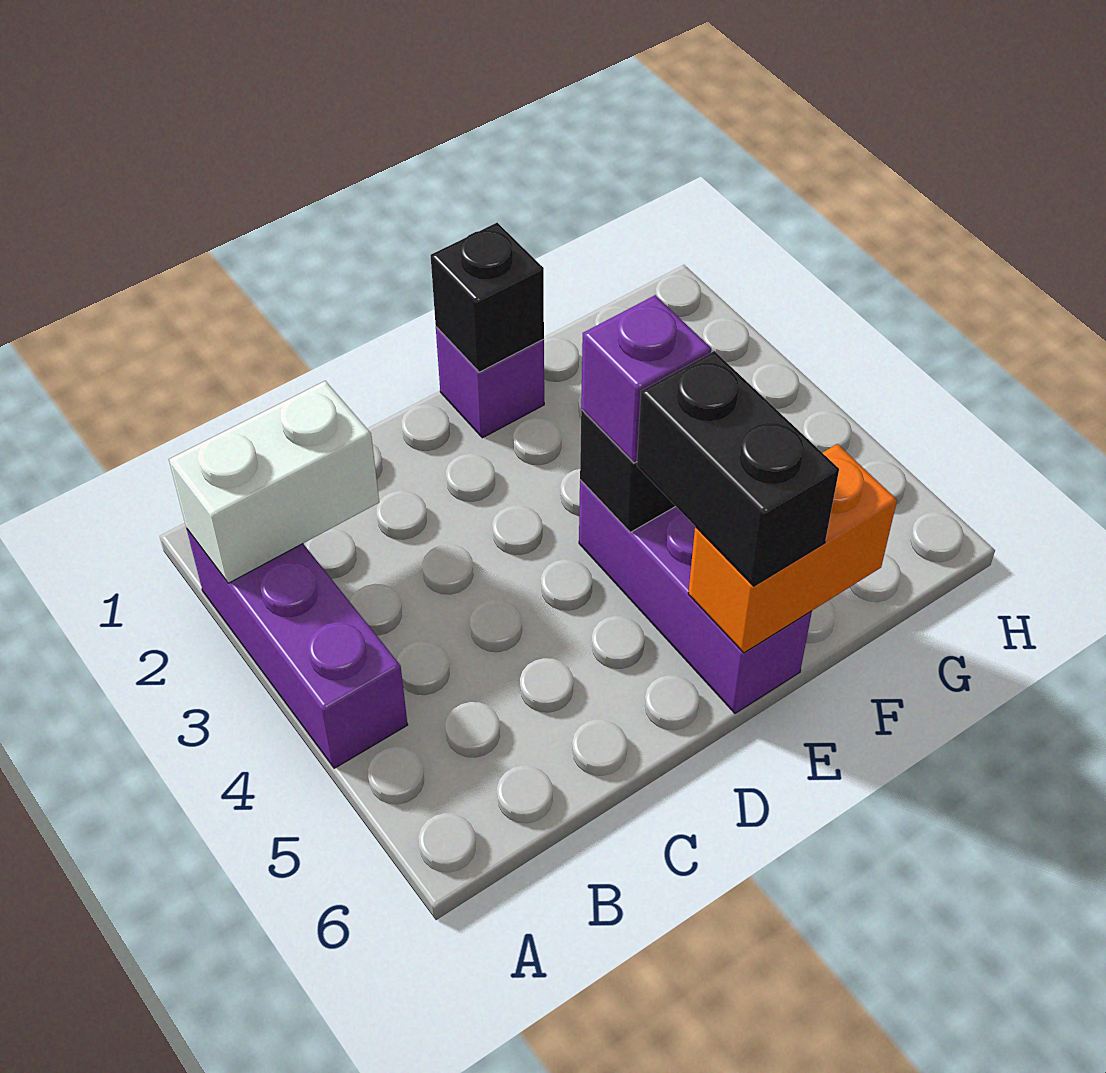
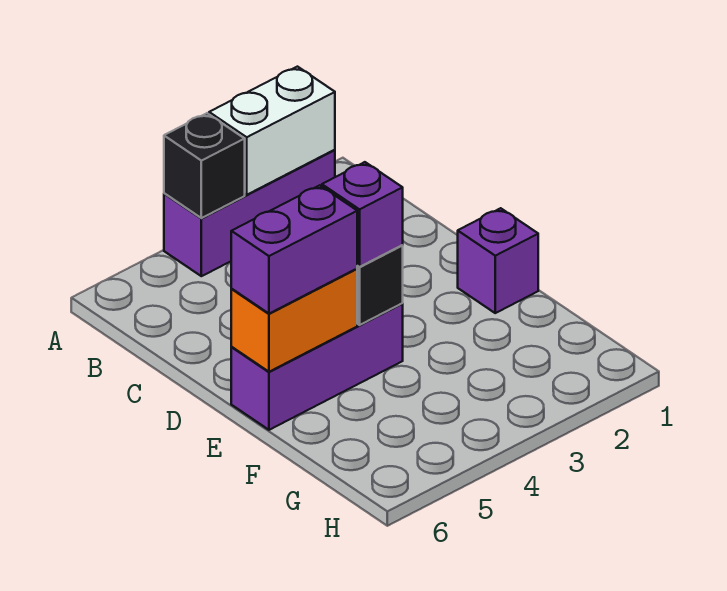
white 1x2 brick [169,381,379,583] -> white 1x2 brick turned to [209,67,335,195]
black 1x1 brick [431,223,544,372] -> black 1x1 brick moved to [164,113,245,218]
black 1x2 brick [637,351,839,586] -> purple 1x2 brick [231,185,357,314]
orange 1x2 brick [688,444,897,653] -> orange 1x2 brick turned to [231,269,357,372]

